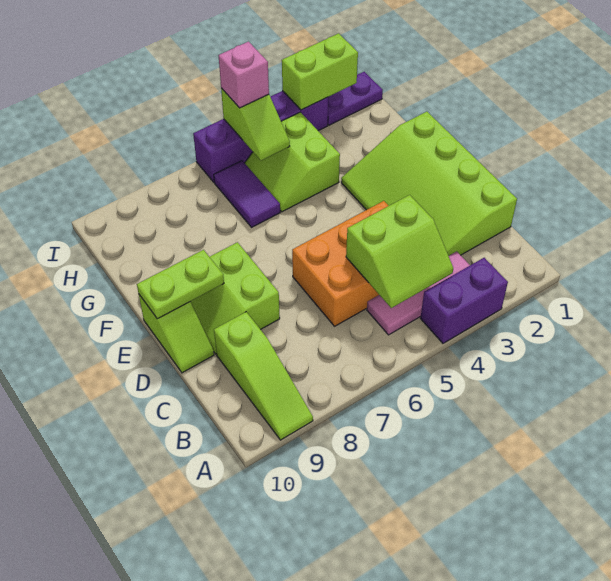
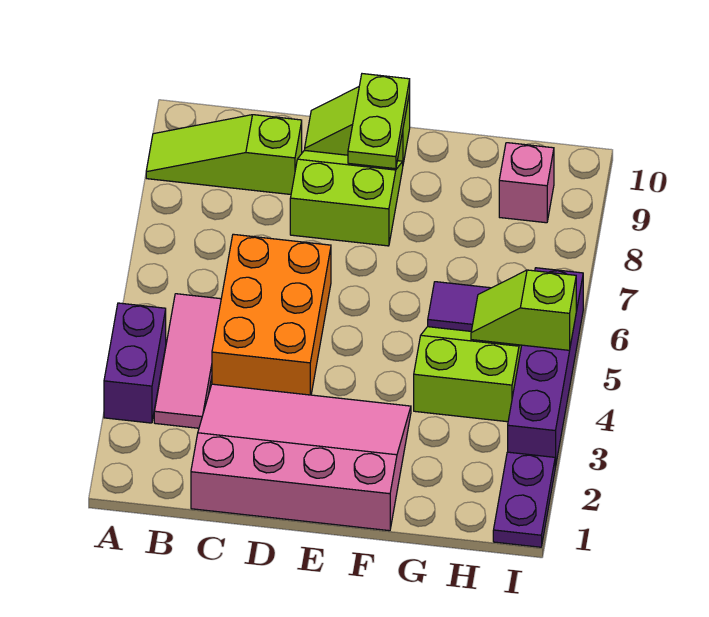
lime 2x2 slope [346,195,453,308] -> none
lime 3x4 slope [341,112,517,256] -> pink 3x4 slope [191,384,411,531]
lime 1x2 brick [282,33,358,110] -> none
pink 1x1 brick [219,42,269,108] -> pink 1x1 brick moved to [499,143,554,223]

